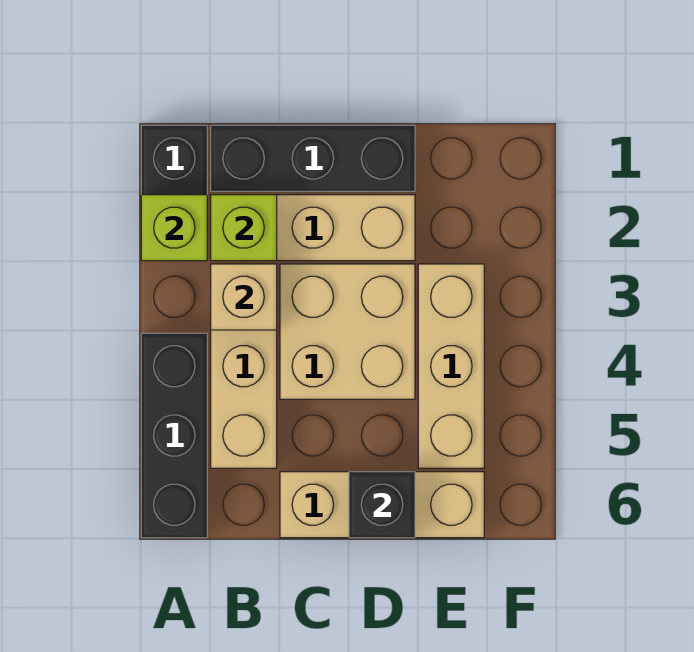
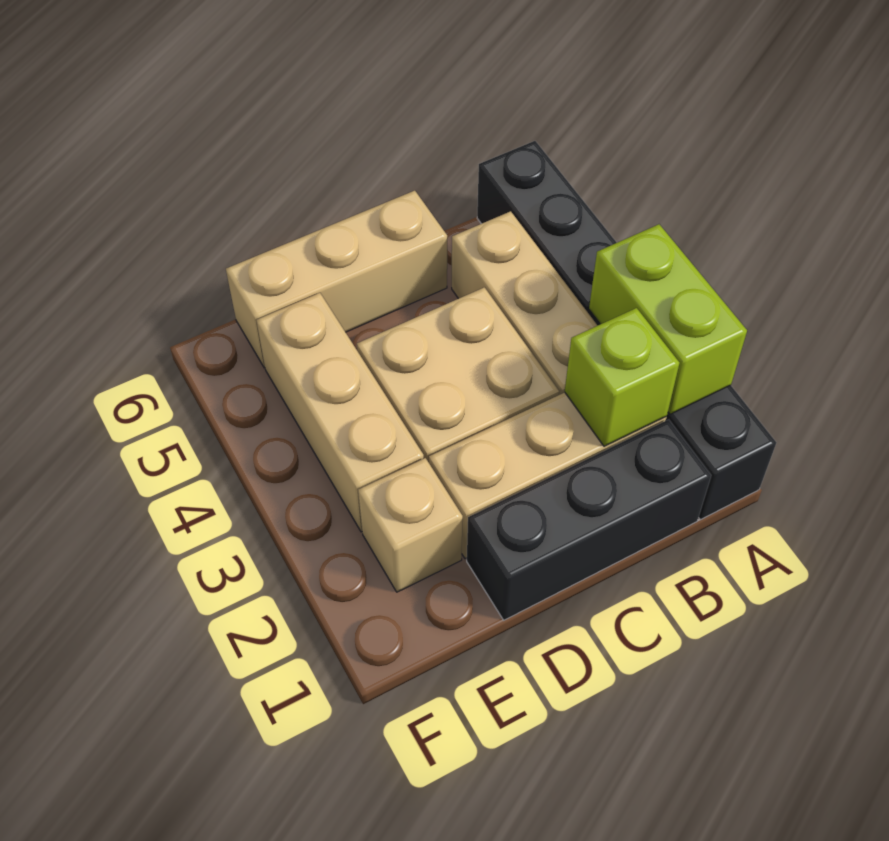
lime 1x1 brick [141,195,207,261] -> lime 1x2 brick [589,224,747,414]
tan 1x1 brick [211,264,277,330] -> tan 1x1 brick moved to [358,458,463,592]
black 1x1 brick [349,472,415,538] -> none

